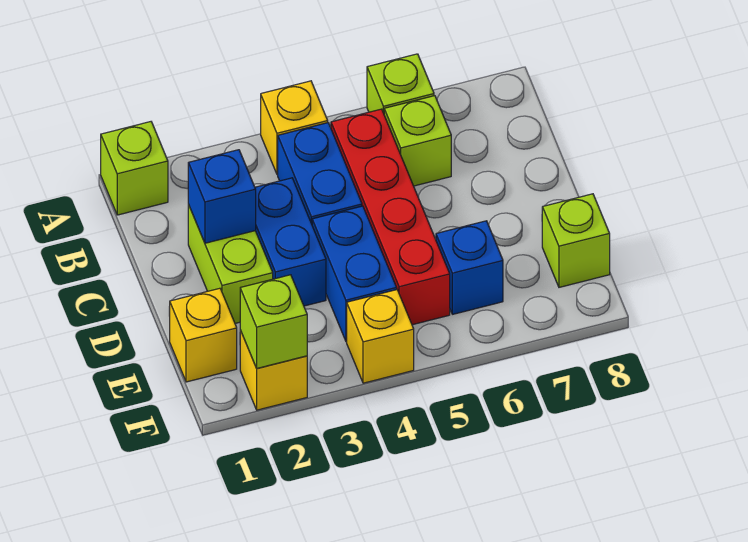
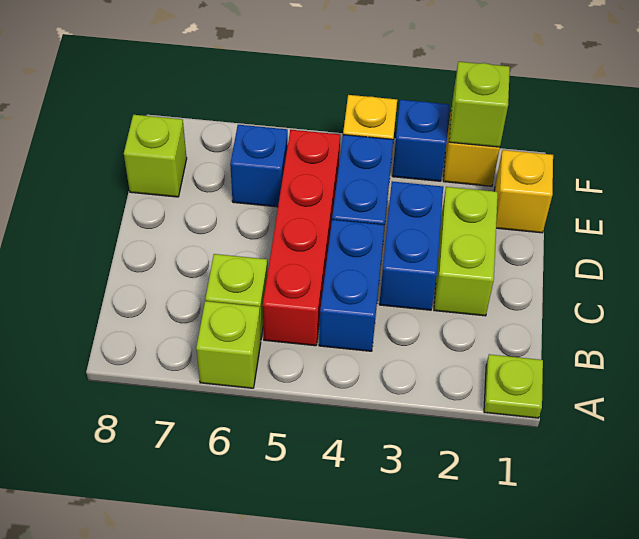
lime 1x1 brick [101,122,168,215] -> lime 1x1 plate [484,354,543,418]
yellow 1x1 brick [261,81,328,175] -> none
blue 1x1 brick [188,150,256,243] -> blue 1x1 brick moved to [392,100,449,181]

